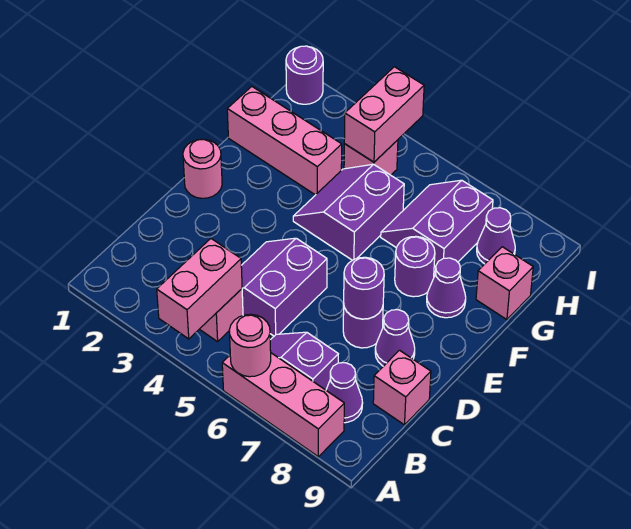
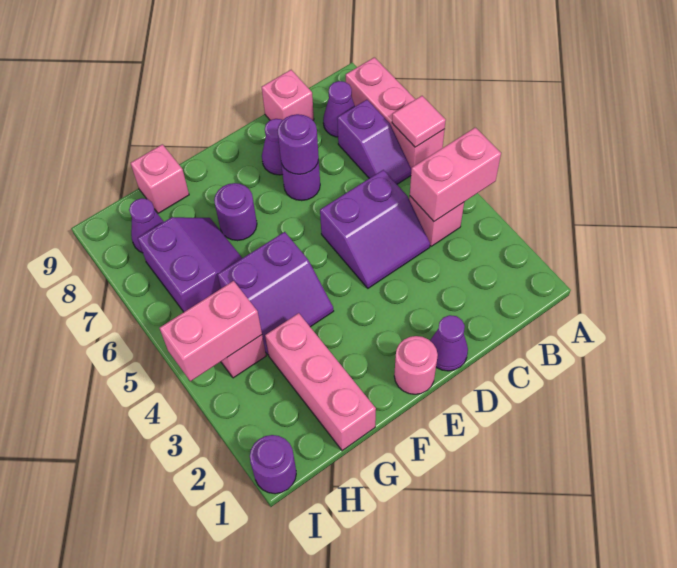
pink 1x1 round brick [229,314,271,377] -> pink 1x1 tile [392,96,446,147]
purple 1x1 cone [427,258,466,318] -> purple 1x1 cone moved to [430,315,468,371]
purple 2x2 slope [381,180,493,273] -> purple 2x2 slope turned to [138,217,242,312]

